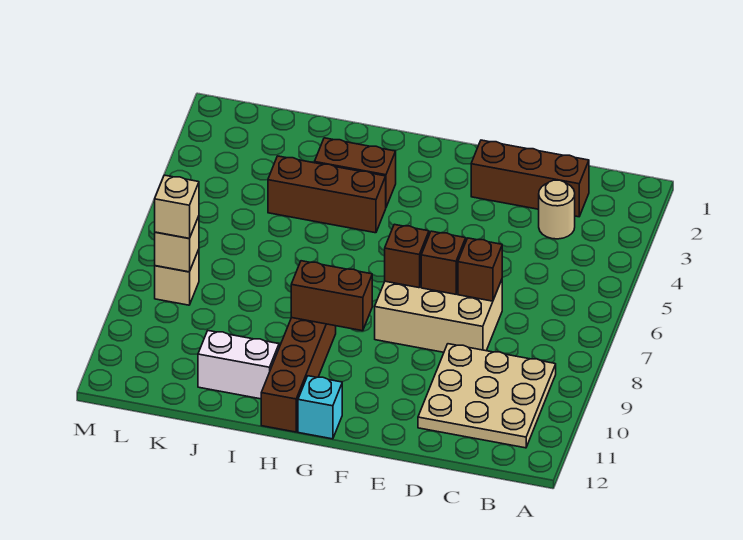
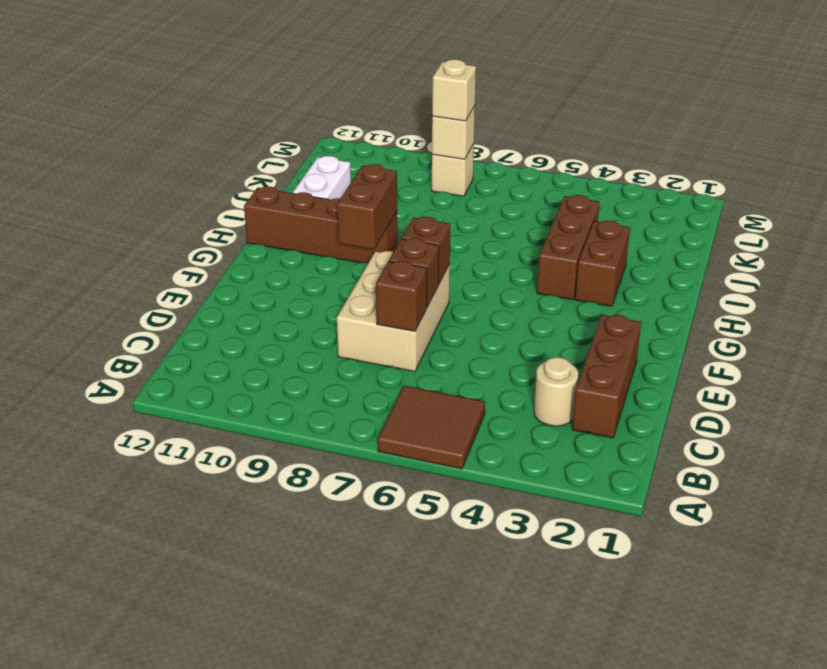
none -> brown 2x2 tile [378,386,485,469]
tan 3x3 plate [418,344,556,448] -> none
cyan 1x1 brick [298,376,342,439] -> none

